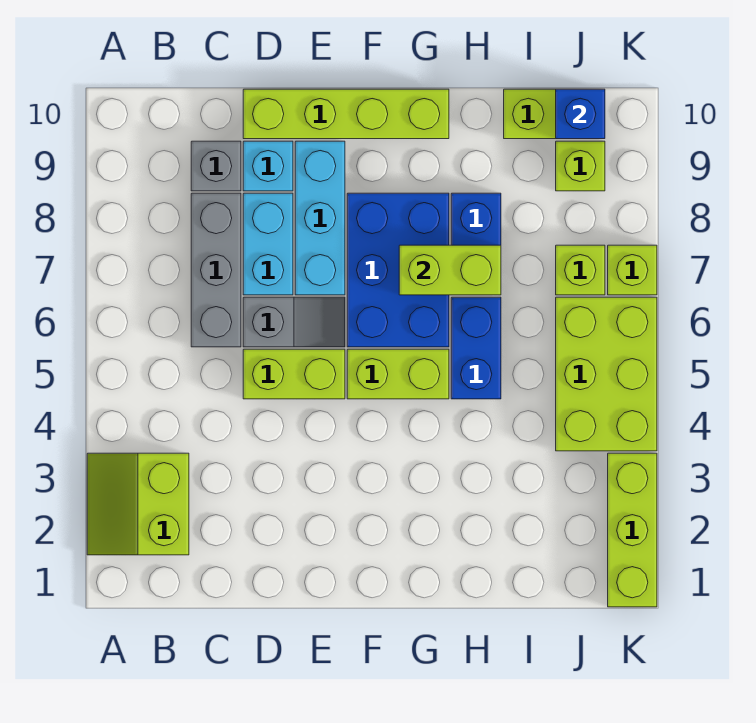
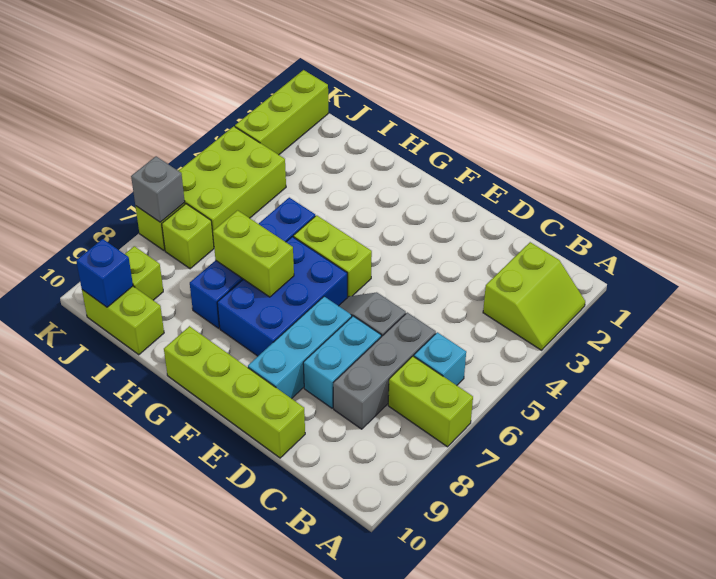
grey 1x1 brick [191,141,241,191] -> grey 1x1 brick moved to [131,156,185,222]
lime 1x2 brick [243,349,345,399] -> lime 1x2 brick moved to [388,356,473,447]
cyan 1x1 brick [243,141,293,191] -> cyan 1x1 brick moved to [414,332,466,385]

